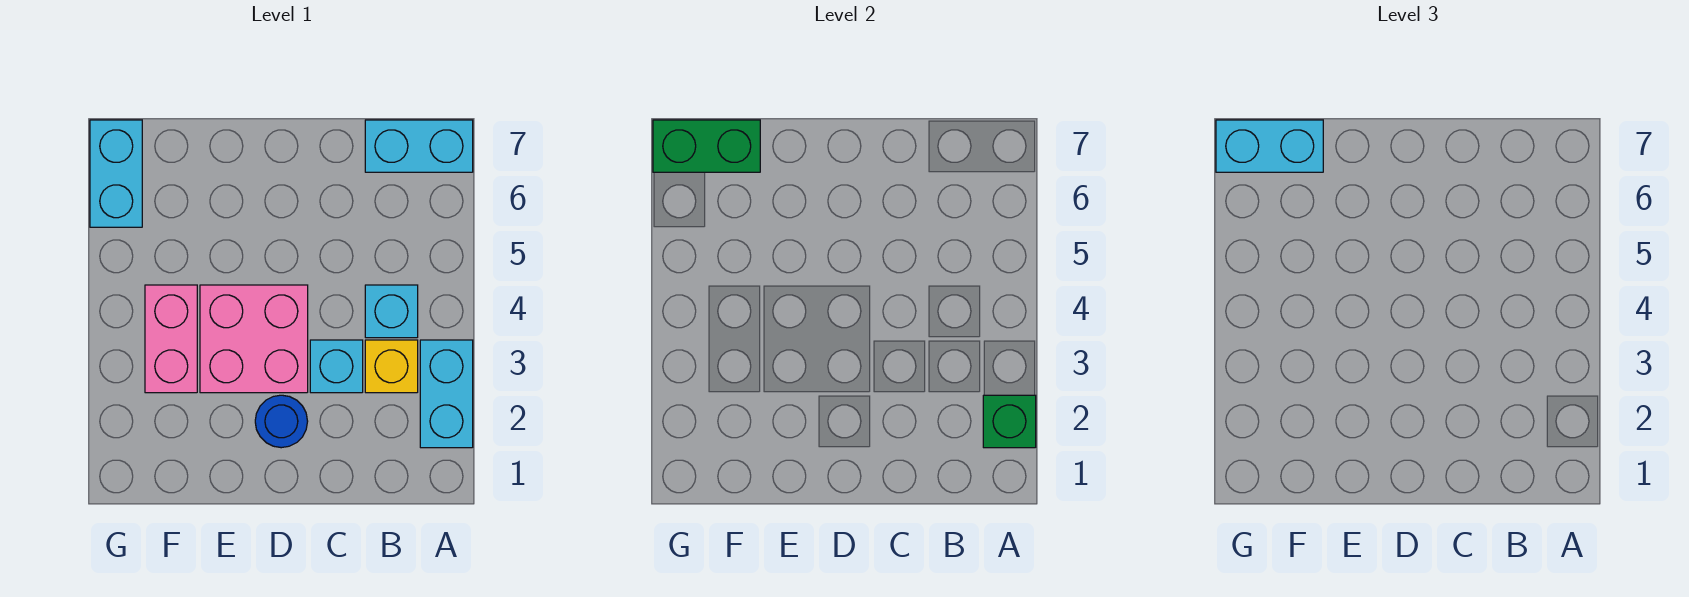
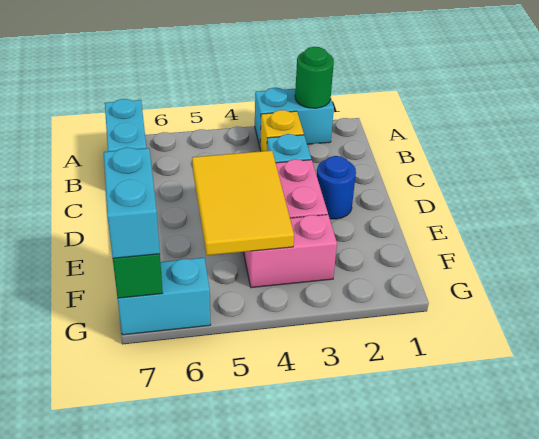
green 1x1 brick [983,395,1036,448] -> green 1x1 round brick [295,47,334,108]
cyan 1x1 brick [365,285,418,338] -> none
none -> yellow 2x3 tile [192,151,294,255]

